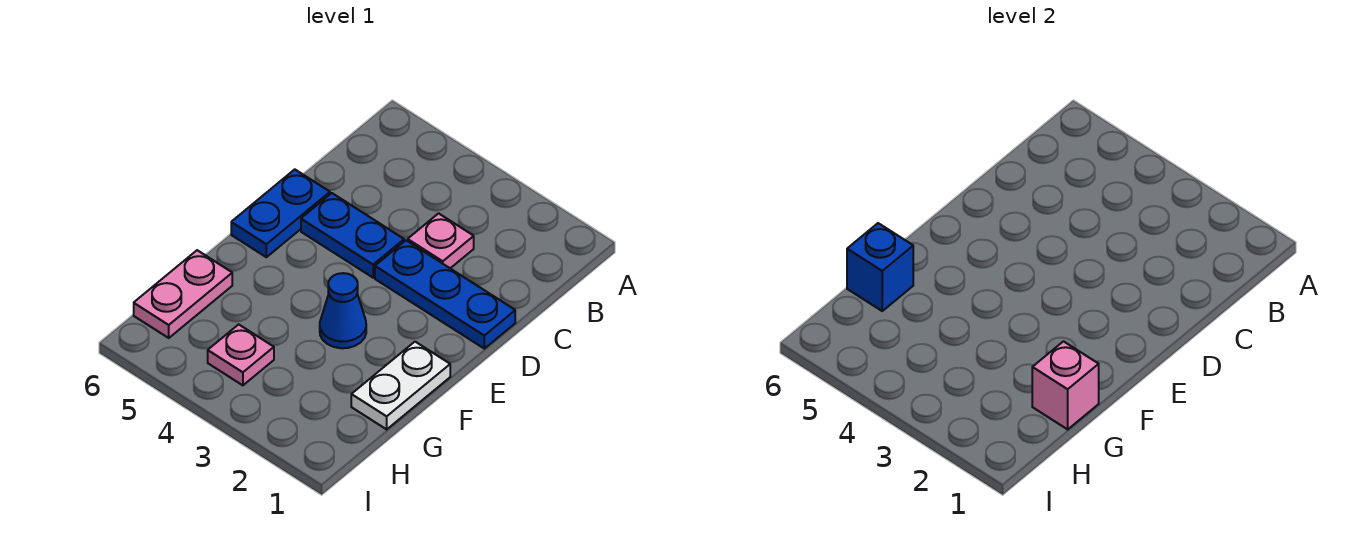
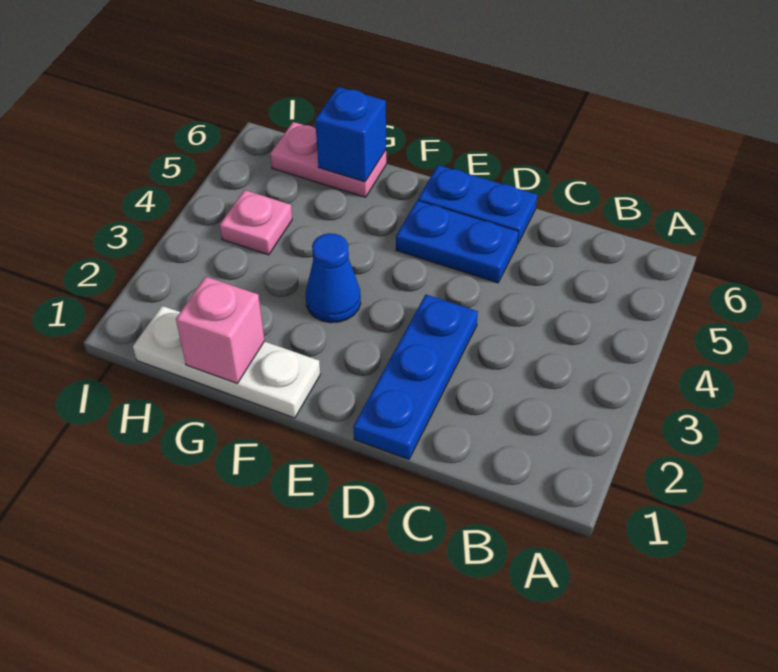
pink 1x1 plate [408,213,474,268] -> none
blue 1x2 plate [301,193,404,278] -> blue 1x2 plate turned to [396,200,518,283]
white 1x2 plate [351,342,450,429] -> white 1x3 plate [133,306,320,418]

